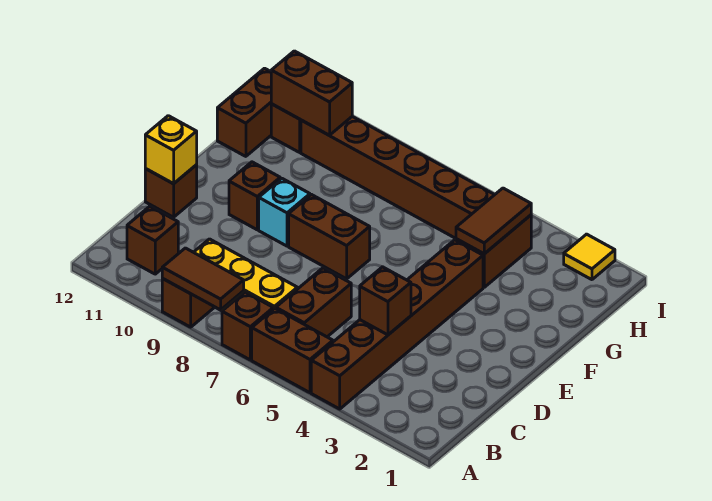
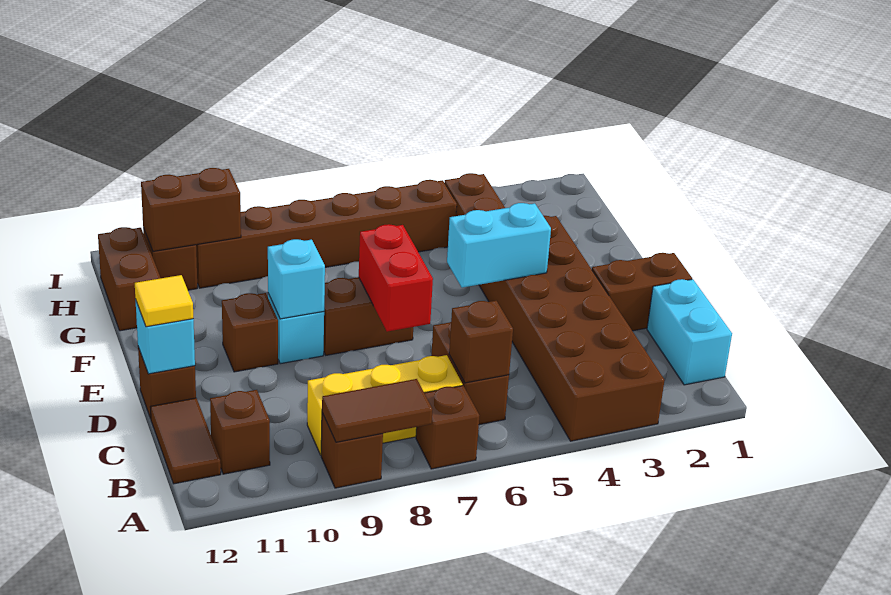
brown 1x6 brick [311,240,483,409] -> brown 2x6 brick [479,216,664,441]
brown 1x2 brick [252,308,333,393] -> brown 1x2 brick moved to [592,253,692,331]
none -> cyan 1x2 brick [647,279,732,385]
brown 1x1 brick [360,267,411,335] -> brown 1x1 brick moved to [449,301,513,383]
none -> red 1x2 brick [359,224,433,332]
yellow 1x1 brick [145,116,197,184] -> cyan 1x1 brick [135,299,195,374]
none -> cyan 1x2 brick [447,203,551,288]
none -> cyan 1x1 brick [268,239,325,319]
brown 1x2 tile [456,188,531,254] -> brown 1x2 tile moved to [151,398,221,484]
yellow 1x1 tile [564,234,615,280] -> yellow 1x1 tile moved to [135,275,193,327]

